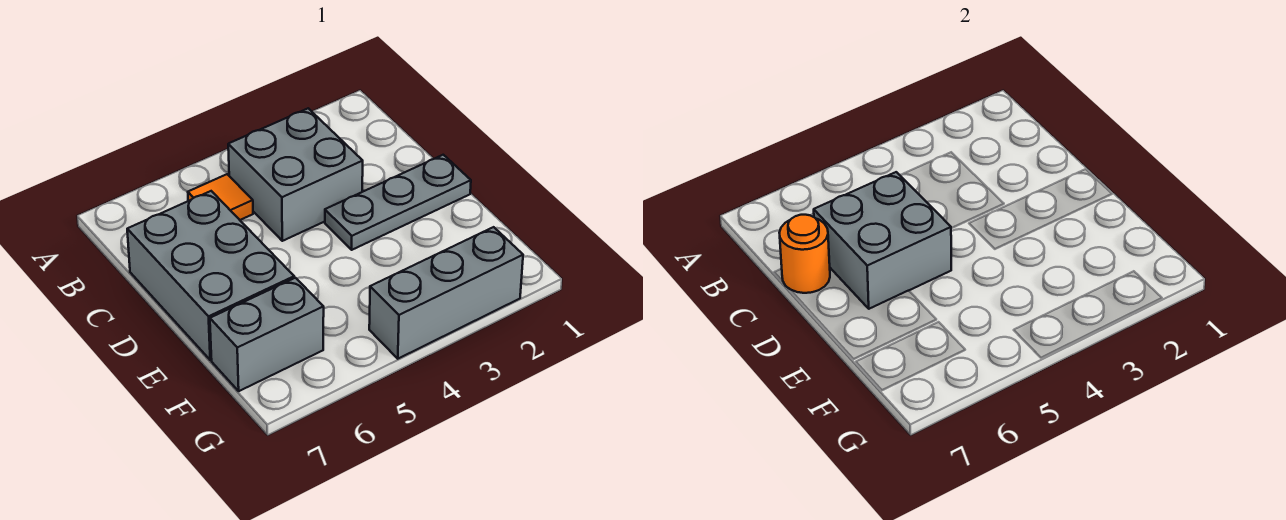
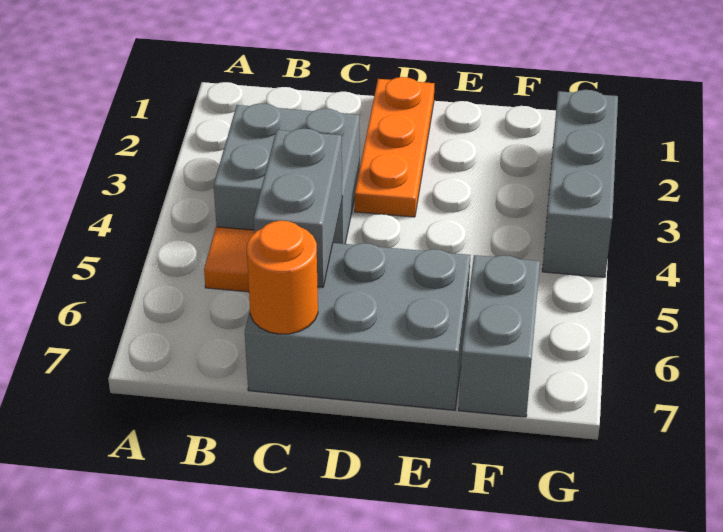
grey 2x2 brick [814,172,951,309] -> grey 1x2 brick [254,128,342,287]
grey 1x3 plate [325,155,471,250] -> orange 1x3 plate [355,77,434,217]

